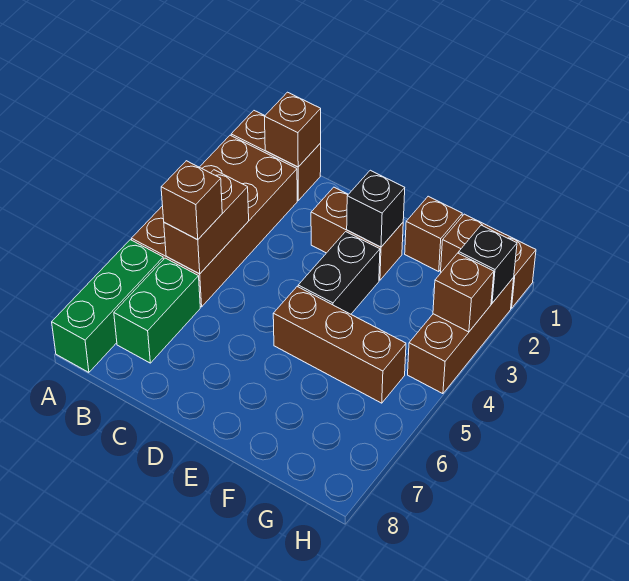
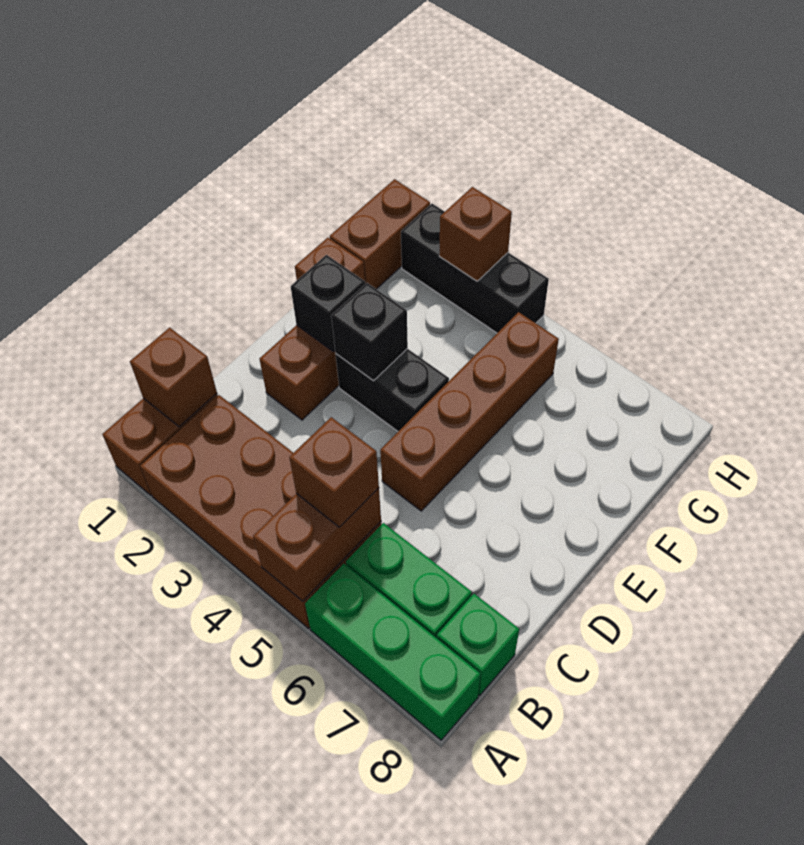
brown 1x2 brick [164,170,249,274] -> brown 1x2 brick turned to [253,488,381,601]
none -> green 1x1 brick [437,594,519,696]
brown 1x3 brick [273,287,406,403] -> brown 1x4 brick [380,312,559,511]
brown 1x3 brick [408,278,514,394] -> black 1x3 brick [401,204,549,333]
black 1x1 brick [459,225,517,303] -> black 1x1 brick moved to [331,283,408,381]

